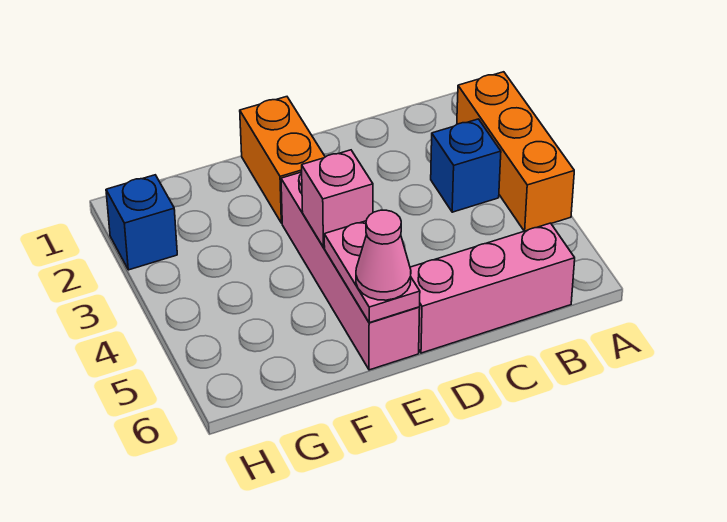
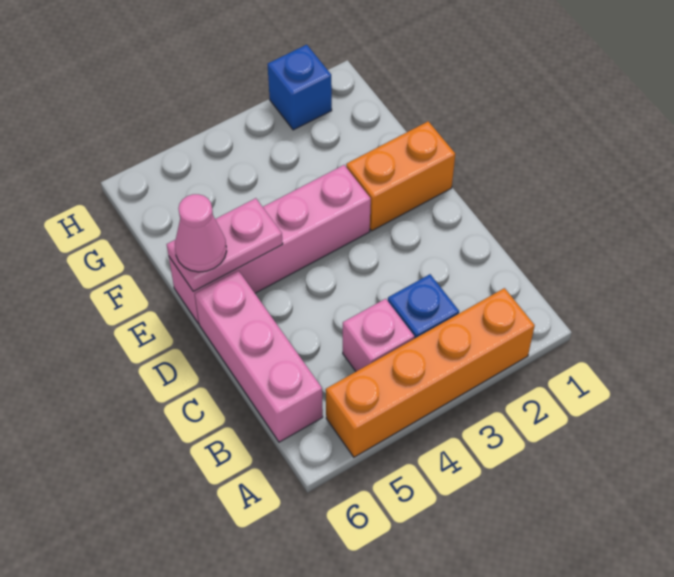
orange 1x3 brick [457,72,574,231] -> orange 1x4 brick [326,288,535,457]
pink 1x1 brick [302,150,373,247] -> pink 1x1 brick moved to [343,299,414,371]

